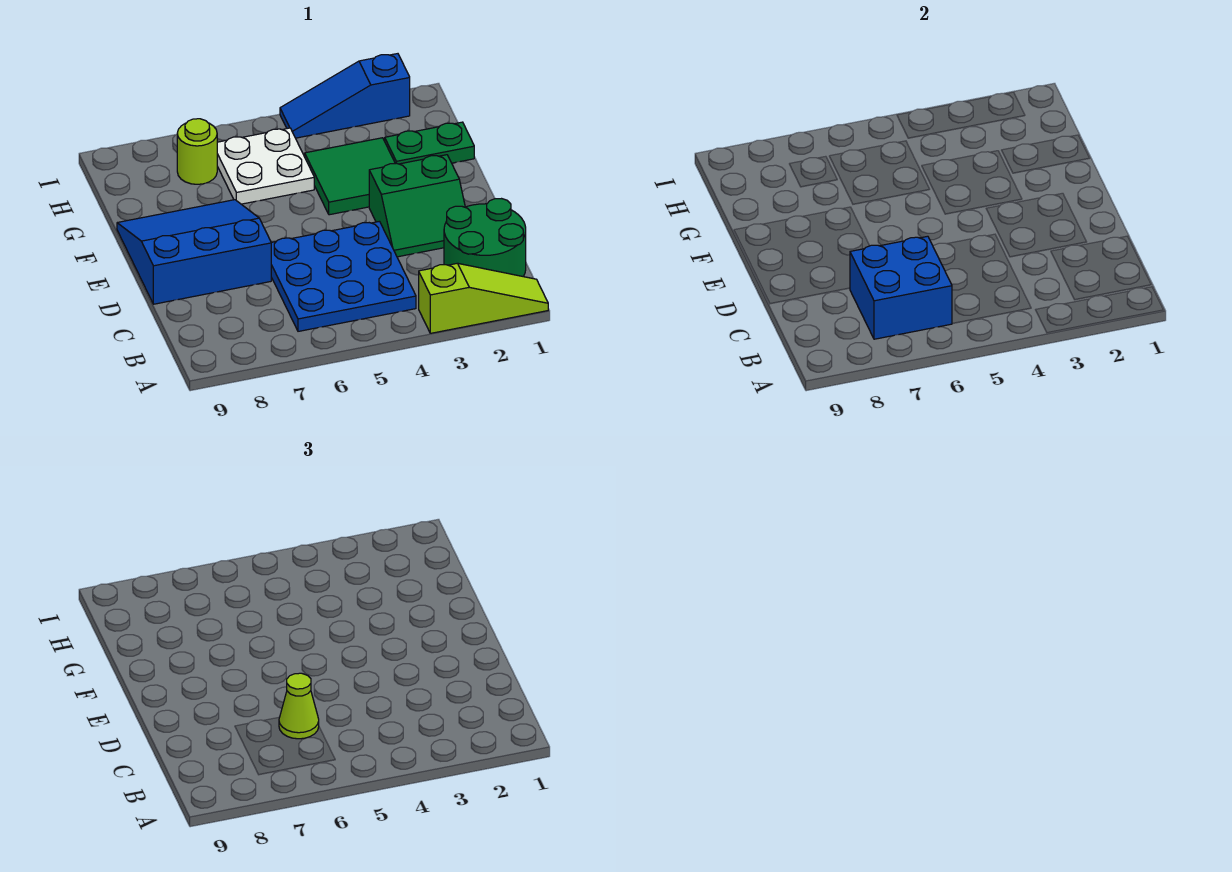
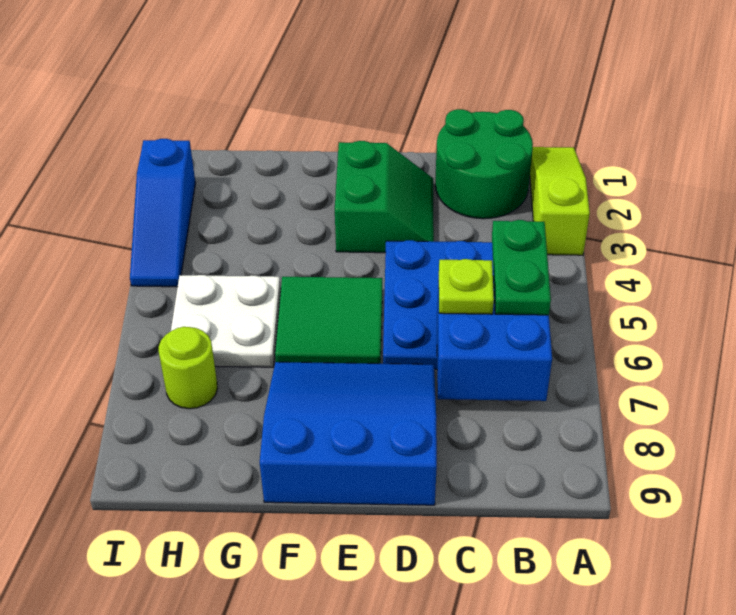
lime 1x1 cone [279,673,319,739] -> lime 1x1 plate [439,259,494,314]
blue 3x3 slope [117,200,271,304] -> blue 3x3 slope turned to [260,362,437,505]
green 2x2 tile [305,138,395,215] -> green 2x2 tile moved to [275,277,382,364]
green 1x2 plate [385,122,474,164] -> green 1x2 plate moved to [492,220,551,315]

